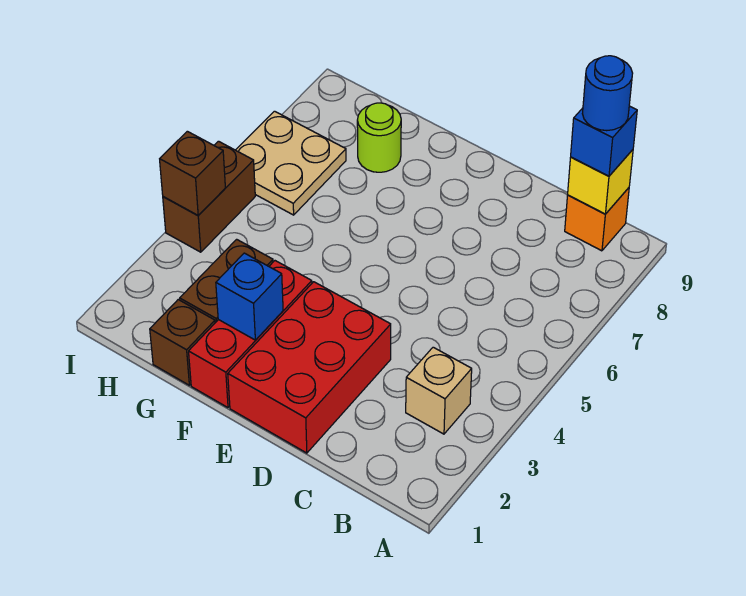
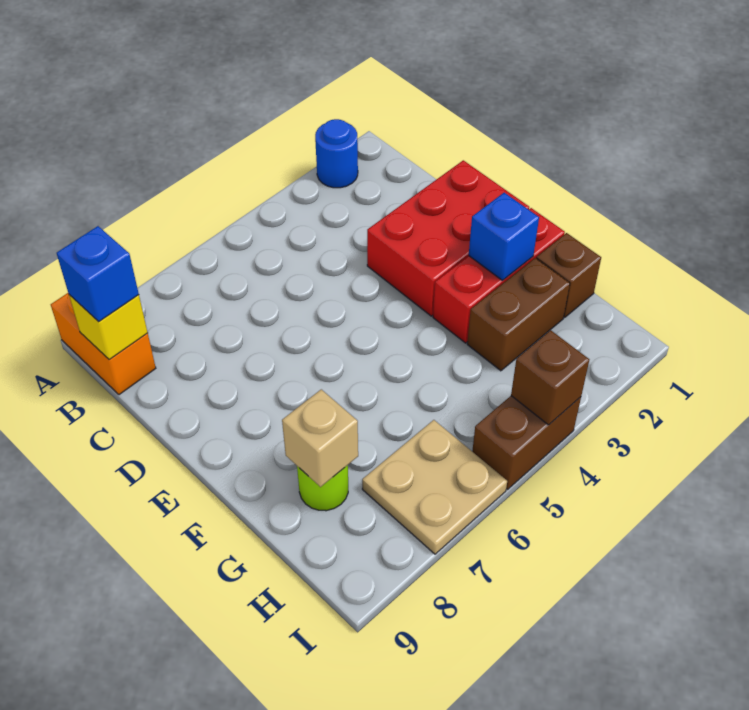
tan 1x1 brick [406,347,472,434] -> tan 1x1 brick moved to [282,389,358,487]
orange 1x1 brick [565,188,629,251] -> orange 1x2 brick [51,293,156,395]
blue 1x1 round brick [582,56,633,131] -> blue 1x1 round brick moved to [315,119,358,188]

